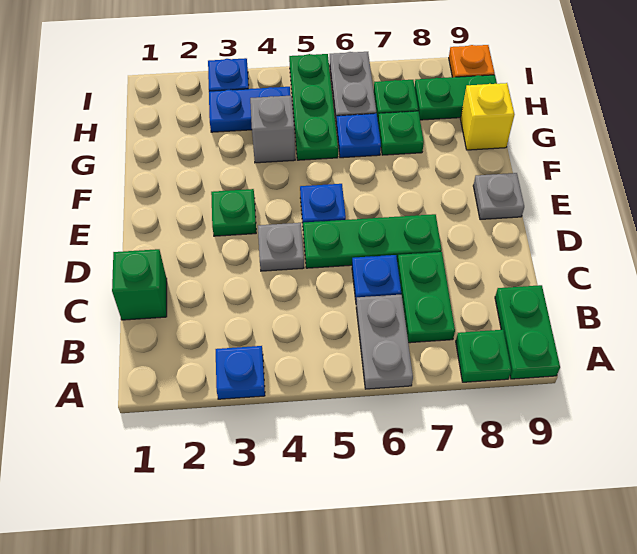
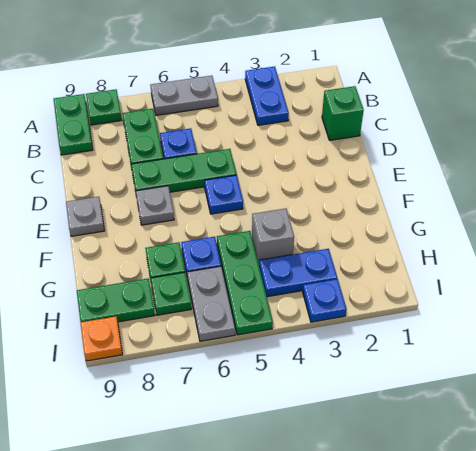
blue 1x1 plate [216,346,265,399] -> blue 1x2 plate [245,66,289,125]
grey 1x2 plate [356,294,413,389] -> grey 1x2 plate turned to [150,76,218,115]
grey 1x1 plate [258,223,304,271] -> grey 1x1 plate moved to [136,186,174,225]
green 1x1 plate [211,189,256,236] -> none
yellow 1x1 brick [461,83,514,150] -> none

